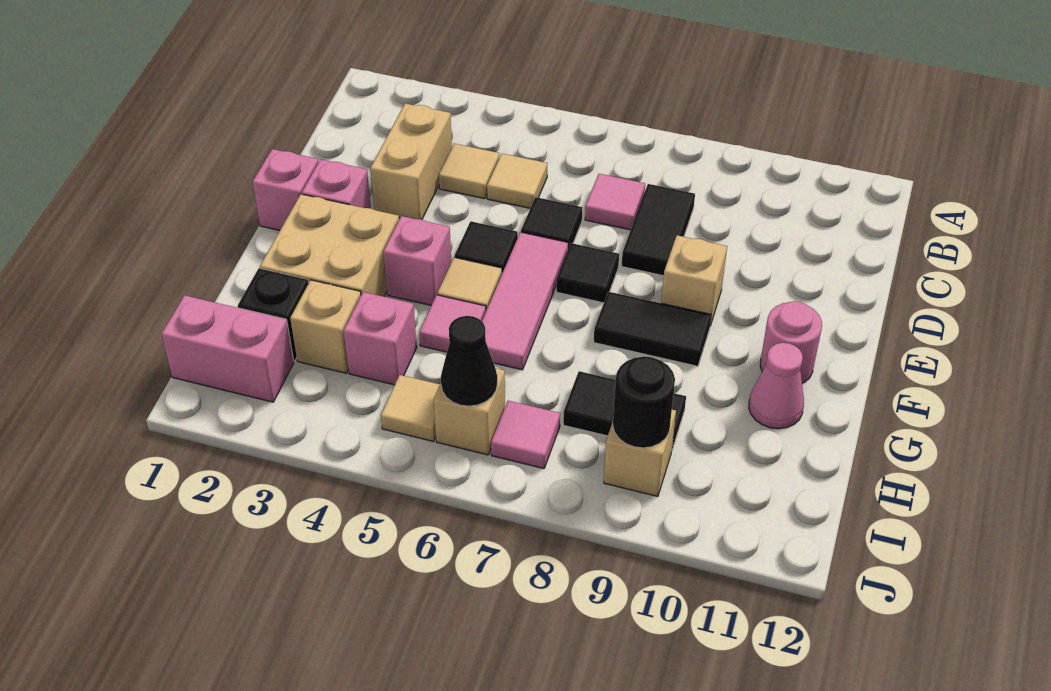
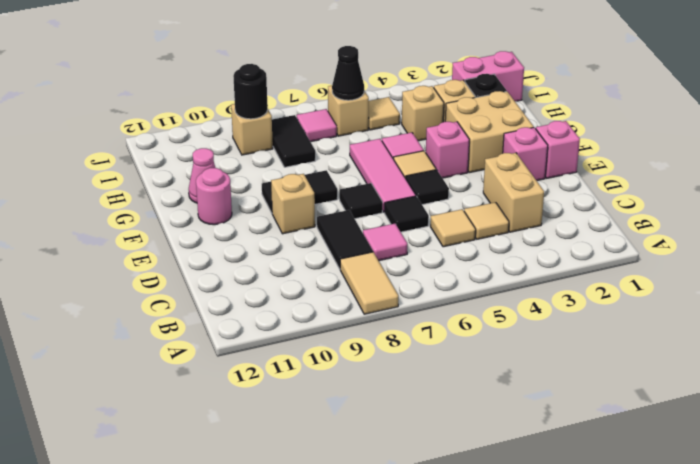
none -> tan 1x2 tile [340,252,398,314]
pink 1x1 brick [344,292,417,385] -> tan 1x1 brick [402,86,444,141]
black 1x2 tile [563,371,686,450] -> black 1x2 tile turned to [272,115,315,167]

